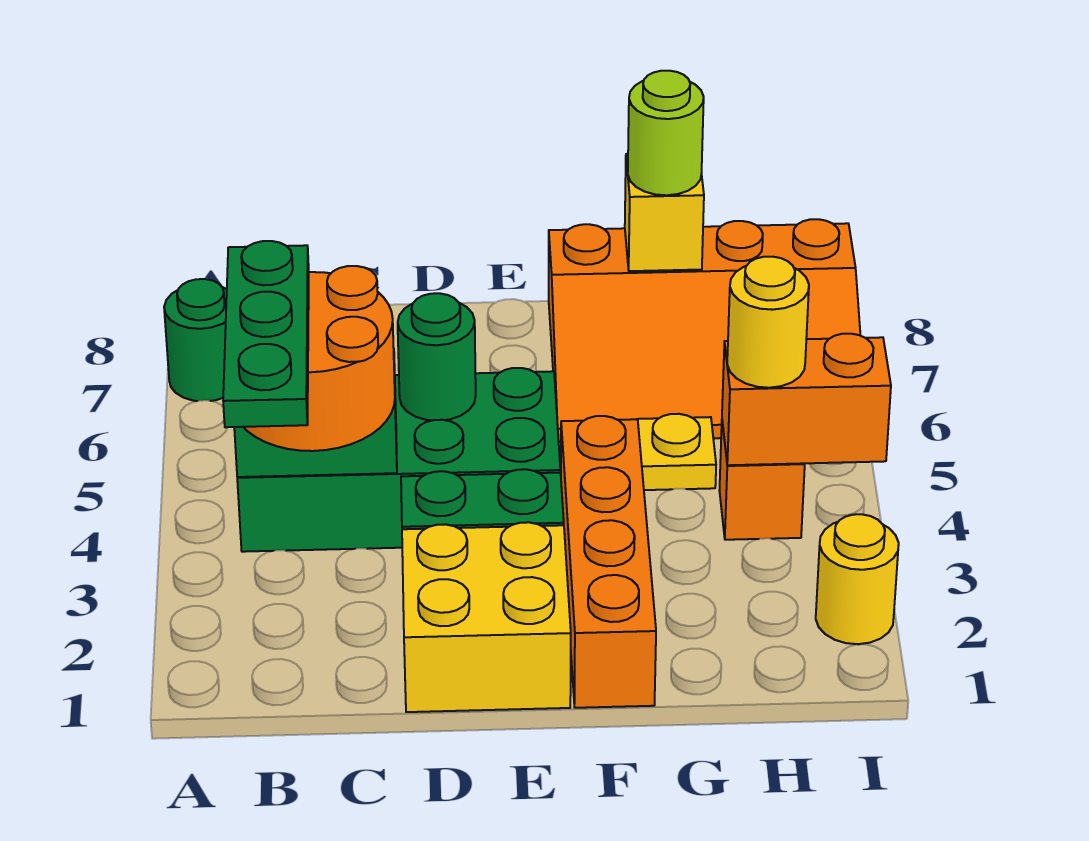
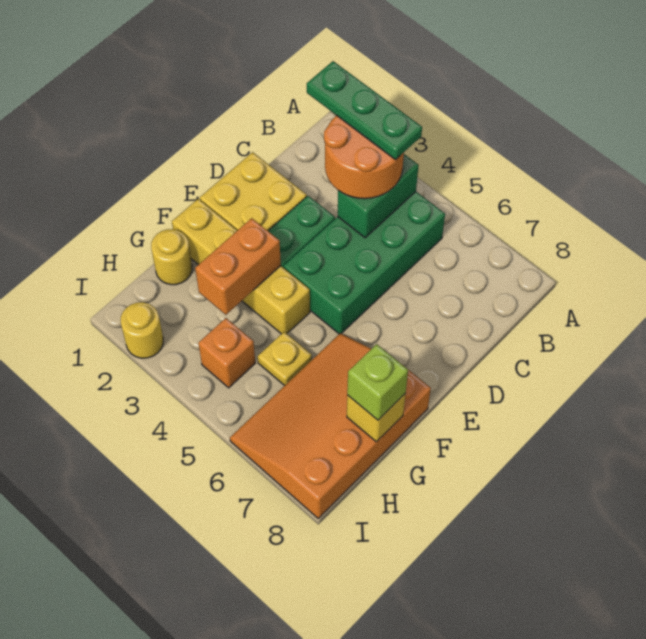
green 1x1 round brick [164,279,227,401] -> none
green 1x1 round brick [398,293,476,420] -> none
orange 1x4 brick [561,416,656,708] -> yellow 1x4 brick [172,199,310,334]
lime 1x1 round brick [628,71,704,195] -> lime 1x1 brick [347,344,408,420]
orange 1x2 brick [722,334,891,465] -> orange 1x2 brick moved to [195,218,281,315]
yellow 1x1 round brick [727,257,809,388] -> yellow 1x1 round brick moved to [151,229,192,285]

